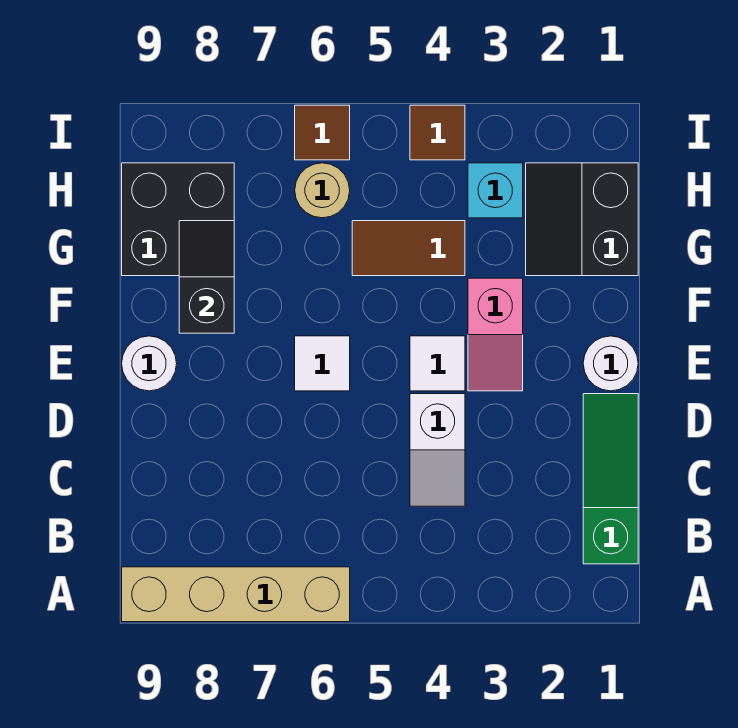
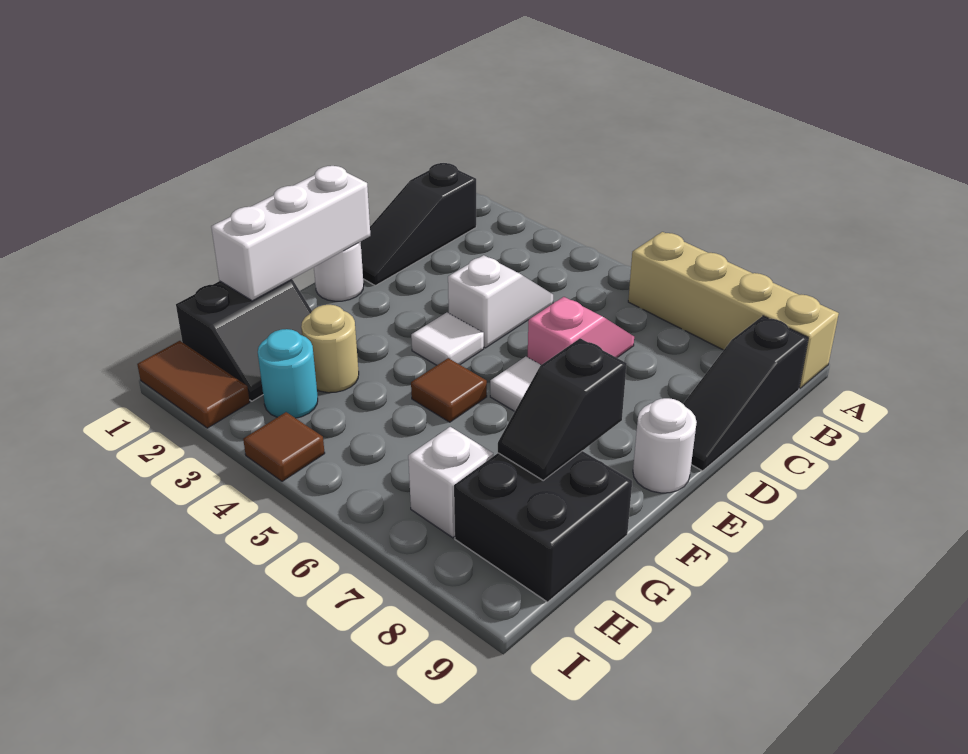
green 1x3 slope [583,394,638,564] -> black 1x3 slope [361,163,476,286]
none -> black 1x3 slope [683,316,808,471]
none -> white 1x3 brick [211,166,370,301]
pink 1x2 slope [468,278,523,391] -> pink 1x2 slope moved to [528,297,634,365]
brown 1x2 tile [352,221,465,276] -> brown 1x2 tile moved to [137,341,250,428]
cyan 1x1 brick [468,163,523,218] -> cyan 1x1 round brick [258,329,318,418]
tan 1x1 round brick [295,163,350,218] -> tan 1x1 round brick moved to [301,305,359,393]
none -> white 1x1 brick [408,427,493,538]
brown 1x1 tile [295,105,350,160] -> brown 1x1 tile moved to [411,358,487,422]

